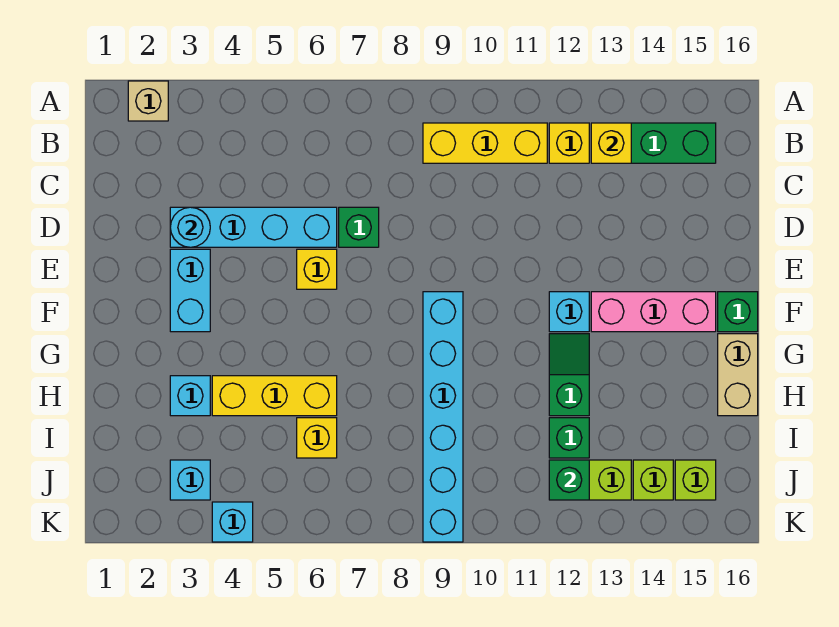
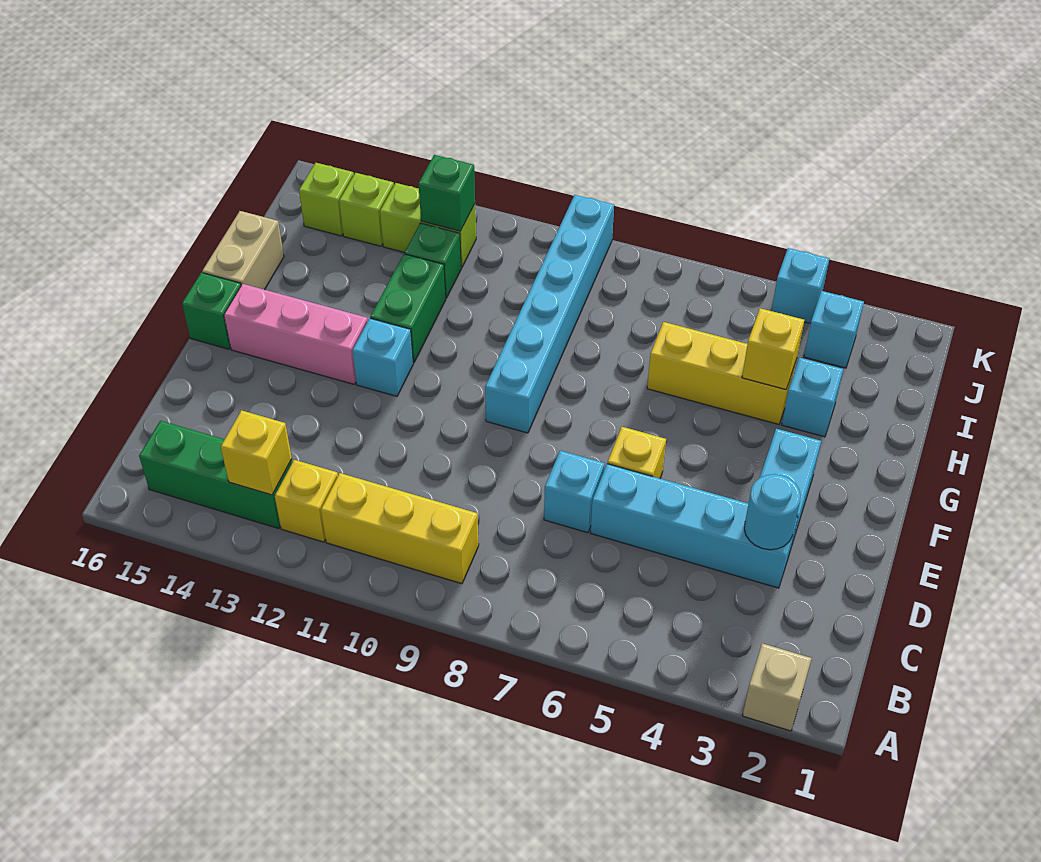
green 1x1 brick [339,207,379,247] -> cyan 1x1 brick [544,451,605,533]
green 1x2 slope [549,334,589,416] -> green 1x2 brick [370,254,446,363]
yellow 1x1 brick [297,418,337,458] -> yellow 1x1 brick moved to [742,308,804,390]

